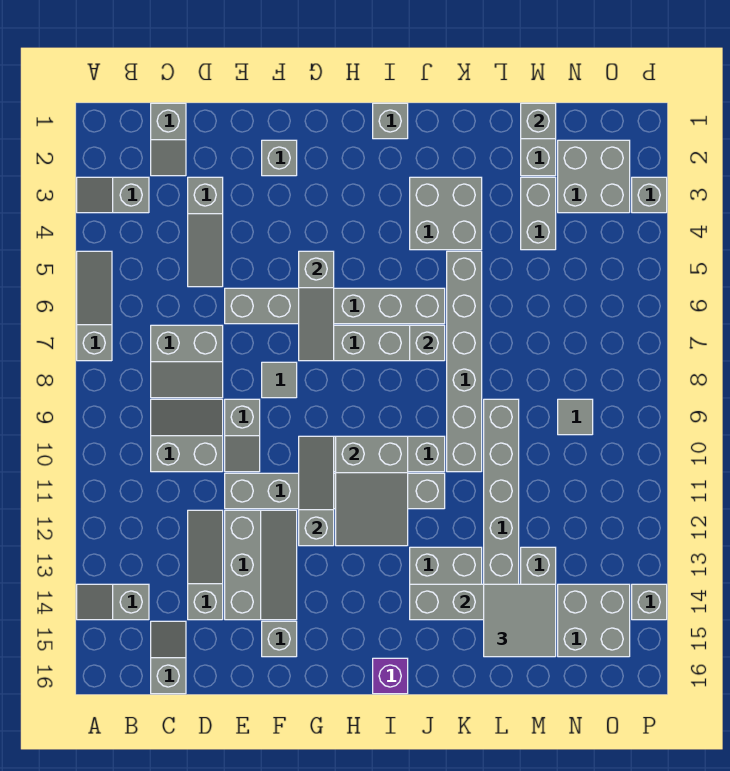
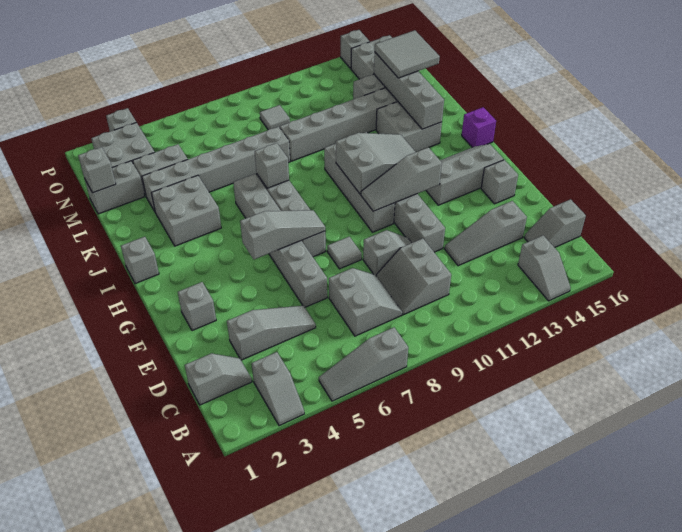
grey 2x3 slope [225,510,297,620] -> grey 2x3 slope moved to [426,144,504,205]
grey 1x6 brick [447,251,482,472] -> grey 1x6 brick moved to [142,127,290,211]

